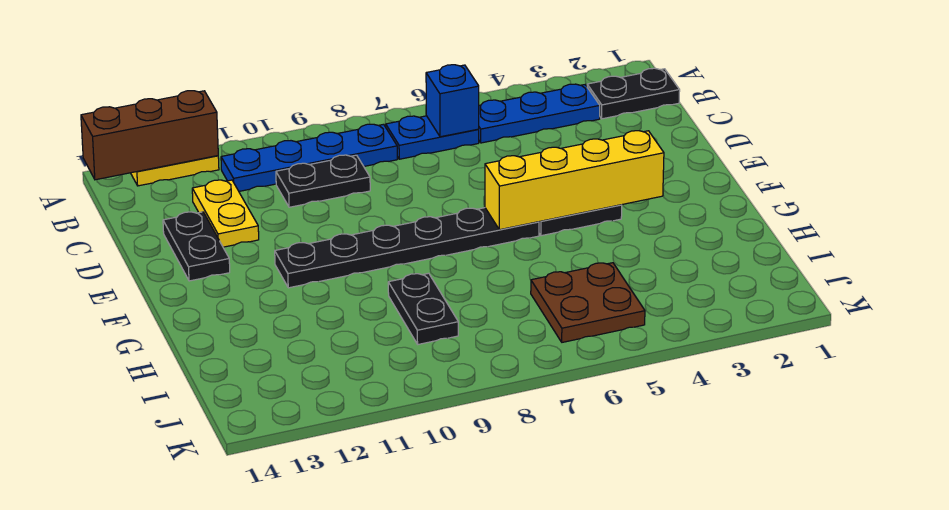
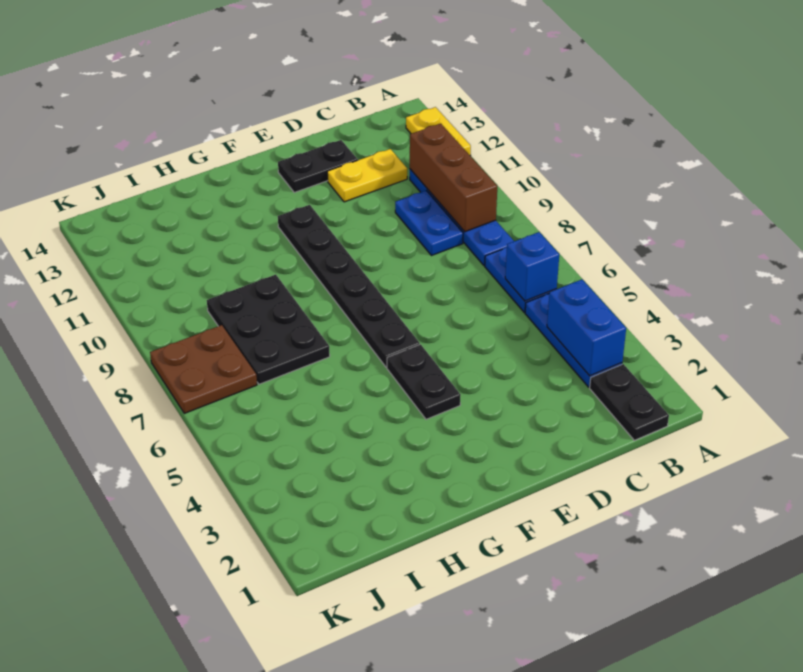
brown 1x3 brick [81,91,218,180] -> brown 1x3 brick moved to [410,123,497,232]
none -> blue 1x2 brick [547,280,626,376]
black 1x2 plate [276,155,370,207] -> blue 1x2 plate [395,191,463,256]
yellow 1x4 brick [485,131,664,230] -> none
black 1x2 plate [388,273,458,344] -> black 2x3 plate [207,275,330,384]
brown 2x2 plate [531,263,645,342] -> brown 2x2 plate moved to [150,325,257,413]

